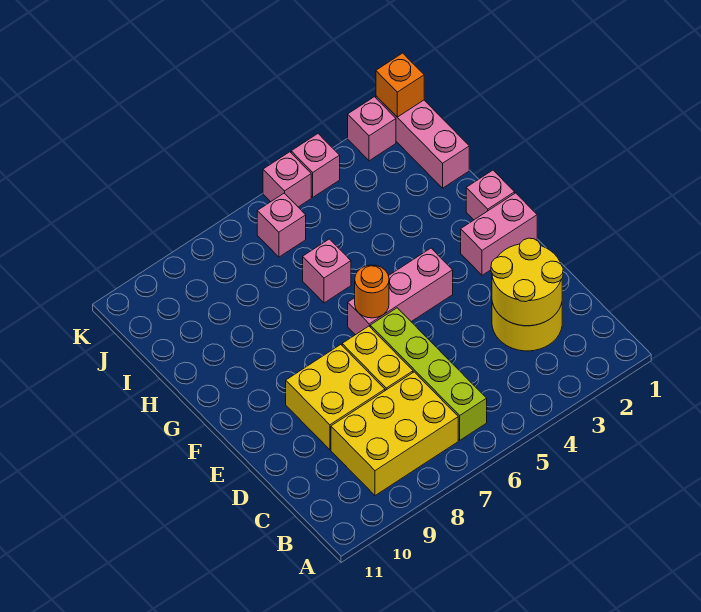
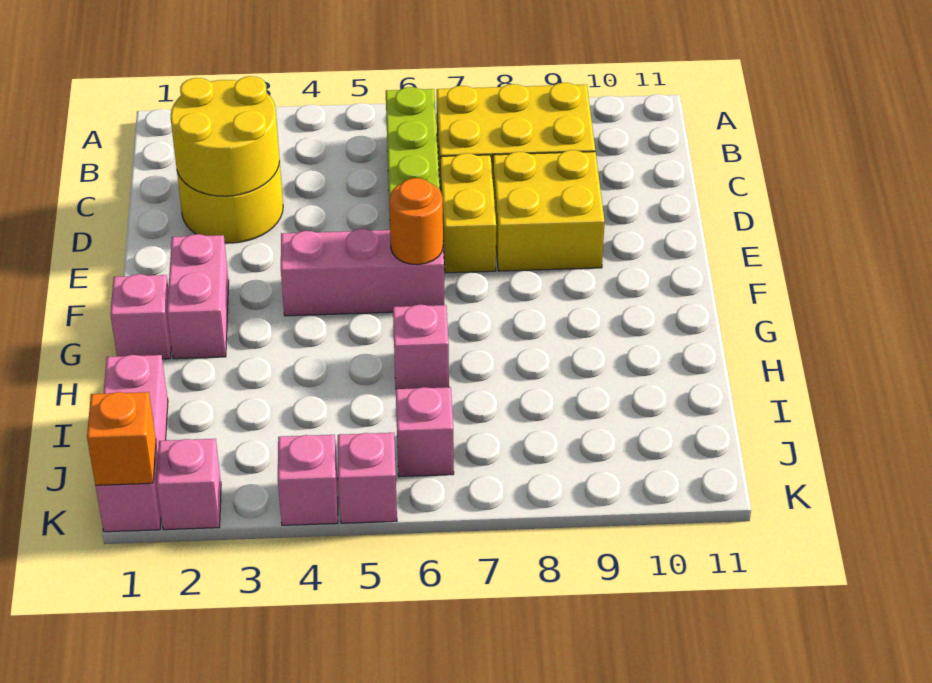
pink 1x2 brick [461,193,537,275] -> pink 1x2 brick turned to [167,234,229,359]

